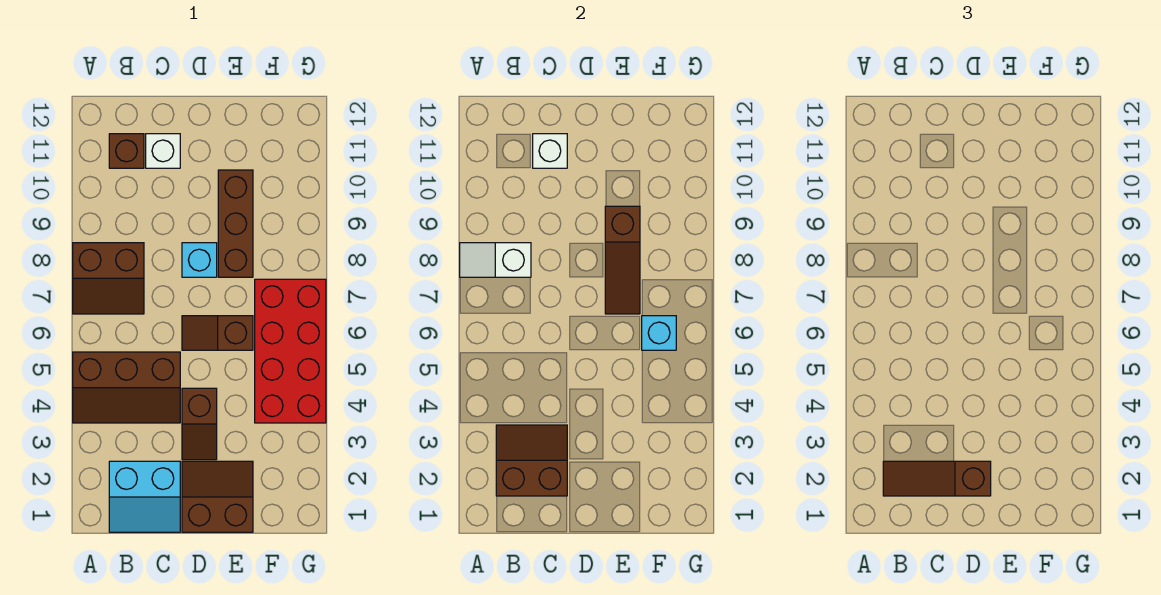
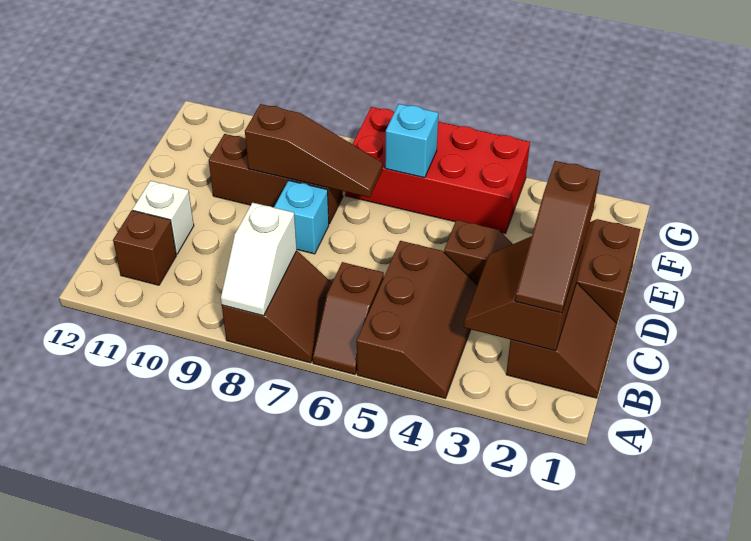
cyan 2x2 slope [109,461,180,532] -> brown 2x2 slope [506,283,617,398]
white 1x1 brick [533,134,567,168] -> none
brown 1x2 slope [182,316,253,350] -> brown 1x2 slope moved to [313,262,384,375]

